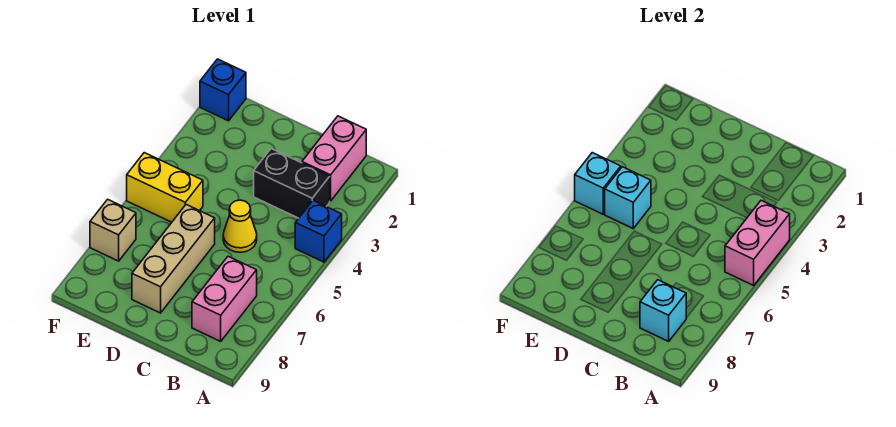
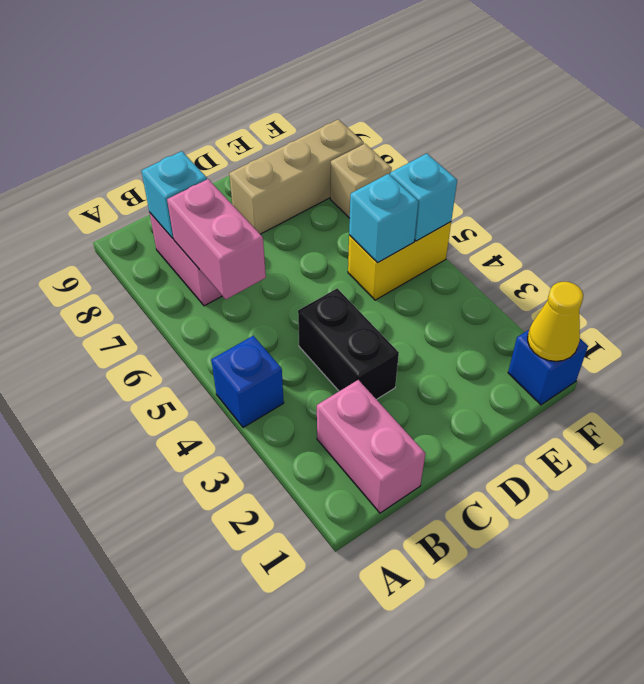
pink 1x2 brick [725,201,790,285] -> pink 1x2 brick moved to [167,179,266,299]
black 1x2 brick [254,149,330,218] -> black 1x2 brick turned to [298,288,399,400]
yellow 1x1 cone [223,200,257,252] -> yellow 1x1 cone moved to [528,282,583,361]
tan 1x3 brick [132,205,215,313] -> tan 1x3 brick turned to [229,119,364,234]

